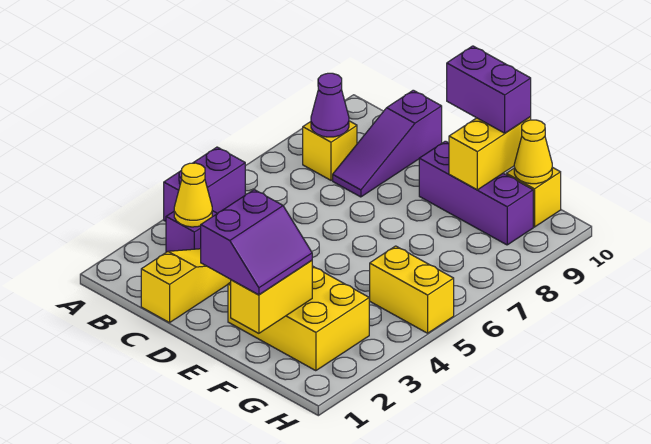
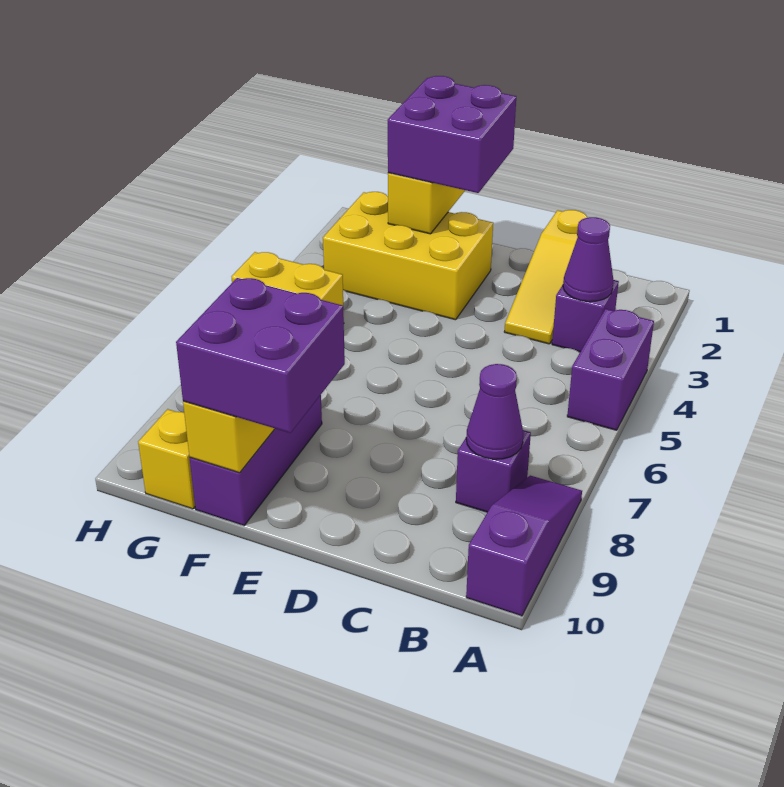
yellow 1x1 cone [174,163,212,227] -> purple 1x1 cone [563,217,614,302]
yellow 1x1 brick [303,121,357,180] -> purple 1x1 brick [456,430,531,512]
purple 1x3 slope [333,90,442,197] -> purple 1x3 slope moved to [466,476,582,616]
purple 2x2 slope [201,190,312,295] -> purple 2x2 brick [388,76,516,193]
purple 1x3 brick [419,141,533,245] -> purple 1x3 brick turned to [190,395,322,525]
purple 1x2 brick [447,46,531,133] -> purple 2x2 brick [176,278,345,433]
yellow 1x1 cone [514,120,552,184] -> none

